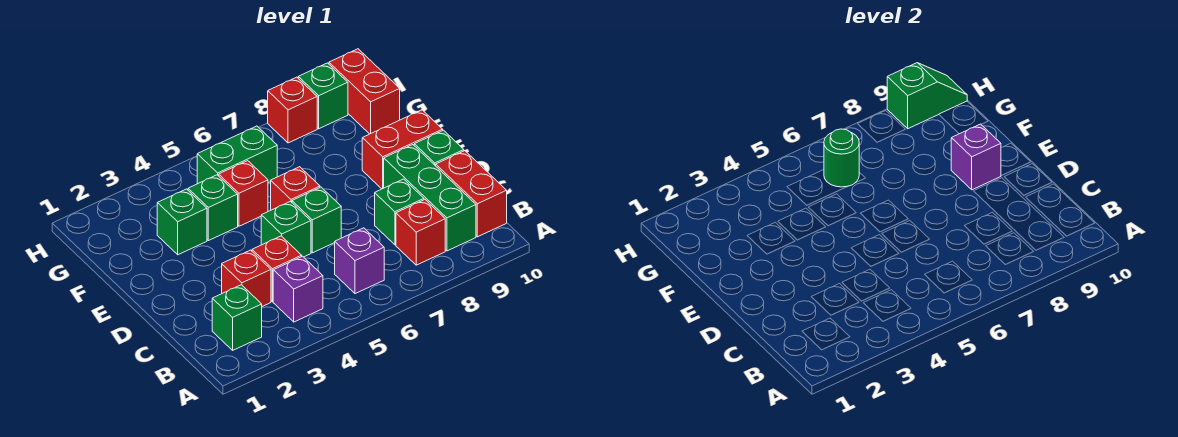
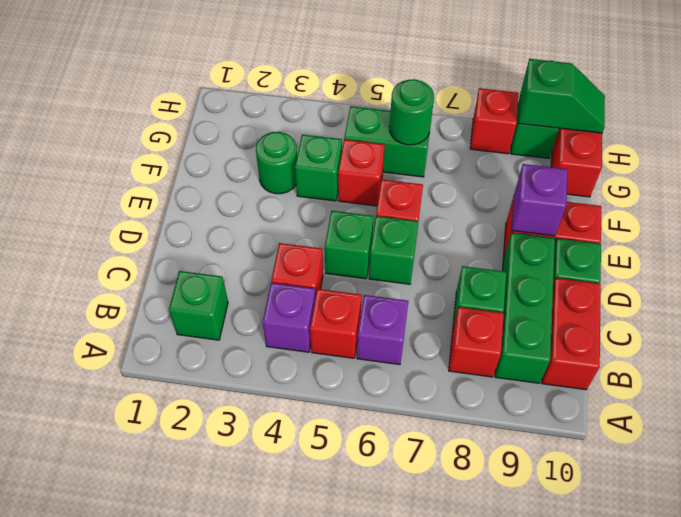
red 1x1 brick [222,250,271,306] -> red 1x1 brick moved to [310,289,362,358]
green 1x1 brick [157,189,207,255] -> green 1x1 round brick [256,132,297,194]

